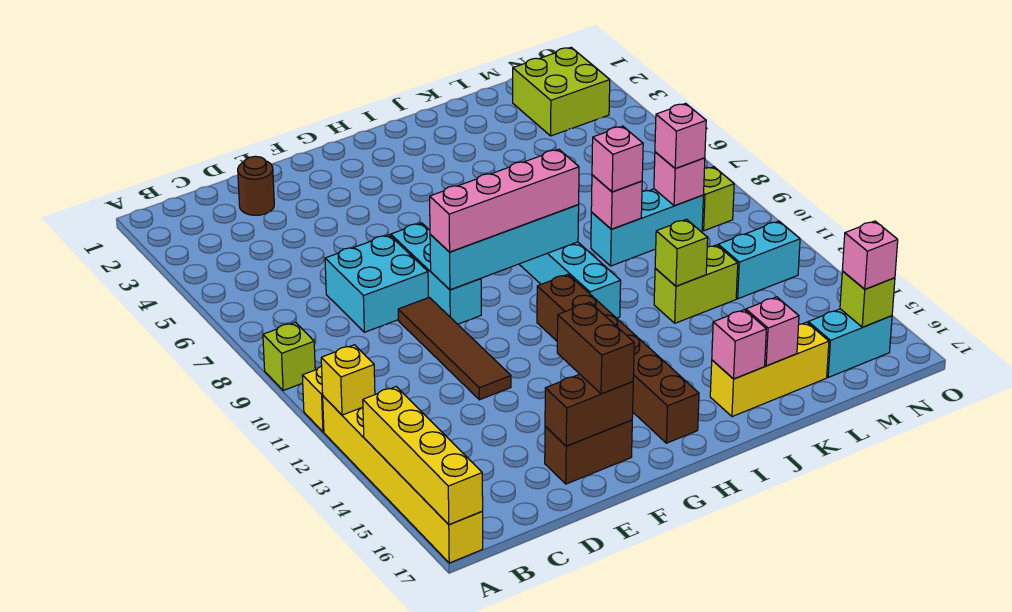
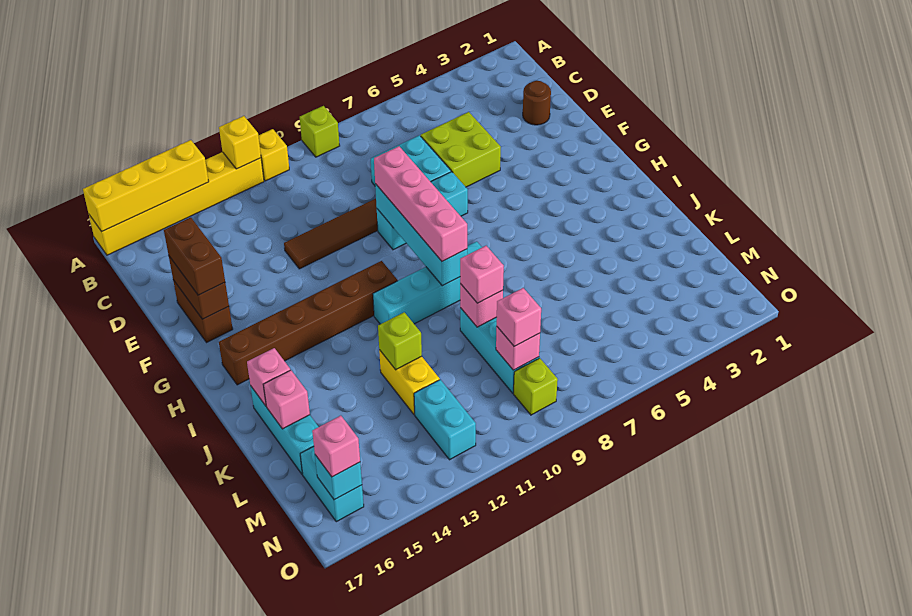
brown 1x2 brick [557,302,634,394] -> brown 1x2 brick turned to [164,217,225,295]
yellow 1x3 brick [710,322,829,417] -> cyan 1x3 brick [251,387,318,474]
lime 1x2 brick [654,245,738,323] -> yellow 1x2 brick [379,350,440,415]
lime 2x2 brick [513,48,610,136] -> lime 2x2 brick moved to [421,112,501,187]
lime 1x1 brick [840,271,895,327] -> cyan 1x1 brick [315,455,362,500]

